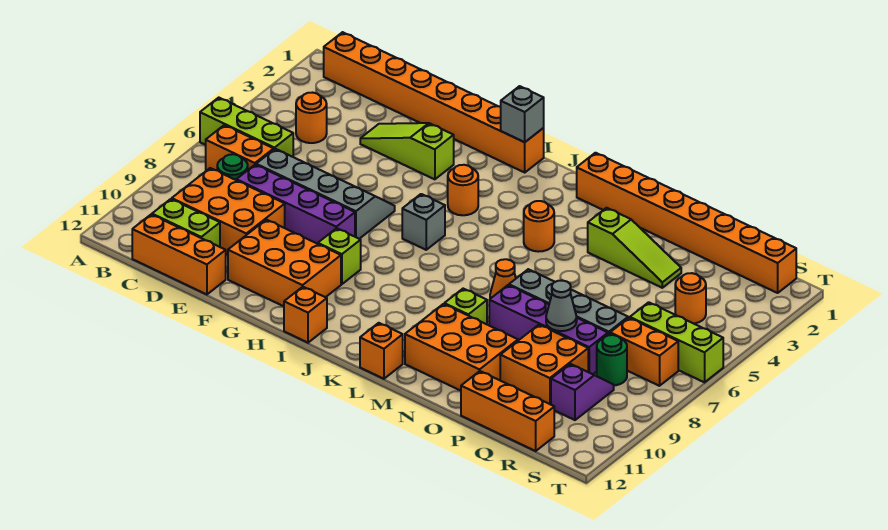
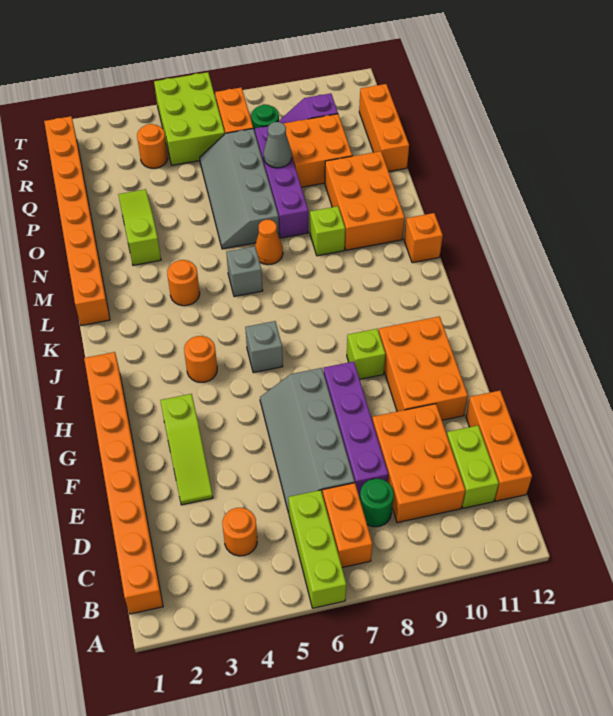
grey 1x1 brick [501,86,544,142] -> grey 1x1 brick moved to [226,246,263,297]
orange 1x1 brick [284,287,327,343] -> none
lime 1x3 brick [630,302,723,382] -> lime 2x3 brick [154,72,225,165]

